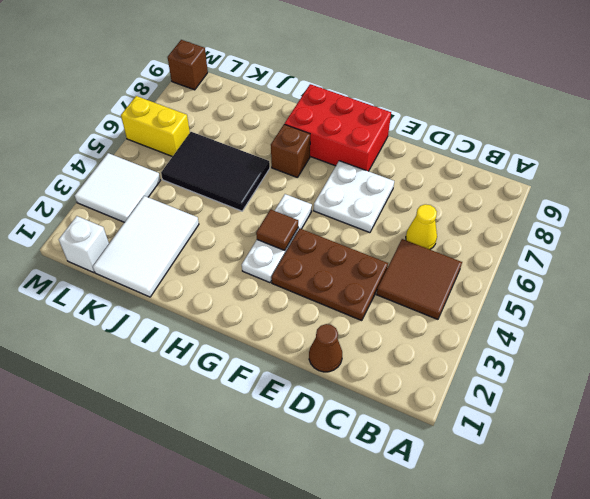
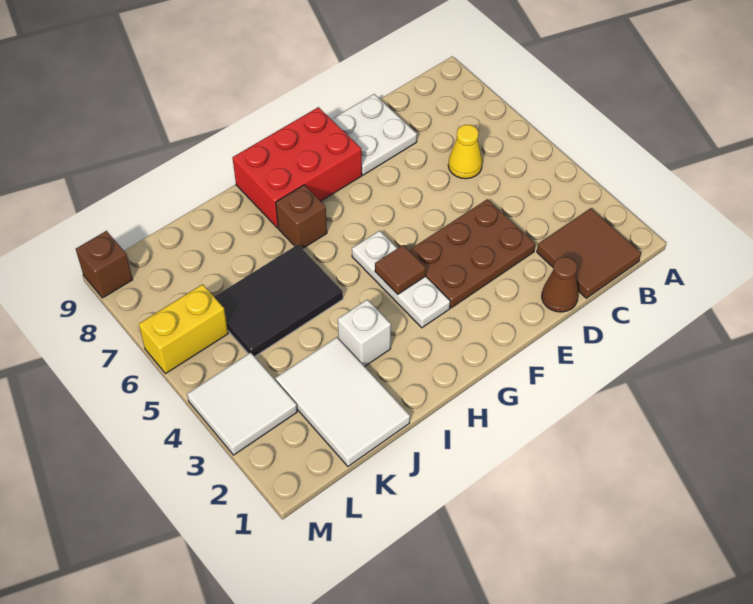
brown 2x2 tile [377,239,462,319] -> brown 2x2 tile moved to [537,208,641,298]
white 2x2 plate [314,161,394,233] -> white 2x2 plate moved to [331,94,417,175]
white 1x1 brick [59,216,109,272] -> white 1x1 brick moved to [338,300,391,367]

